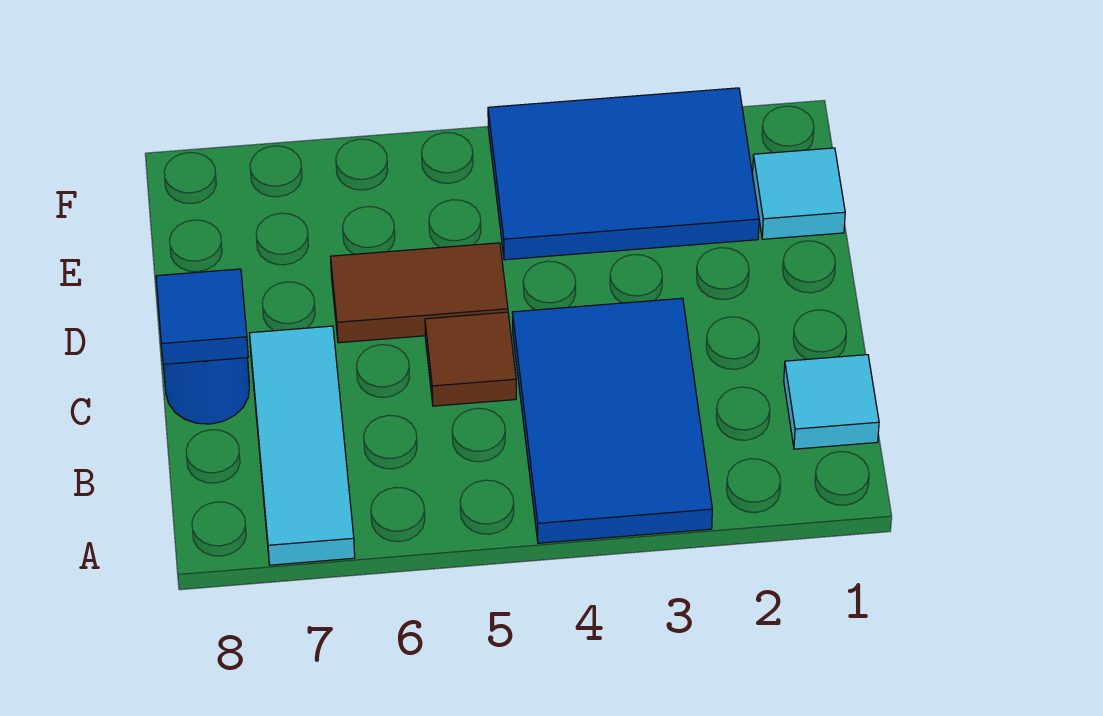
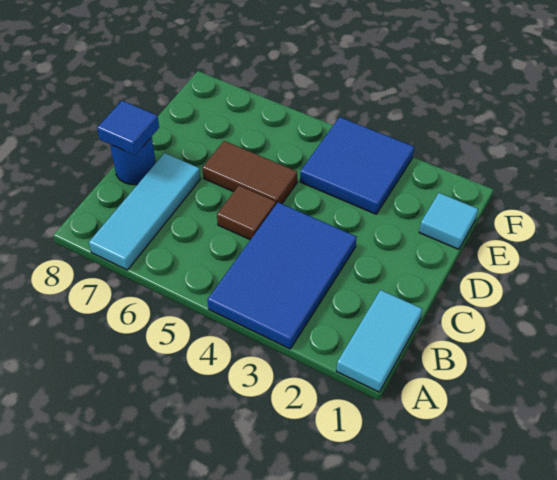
cyan 1x1 tile [784,355,879,449] -> cyan 1x2 tile [336,290,422,392]
blue 2x3 tile [488,88,759,260] -> blue 2x2 tile [300,117,414,214]

